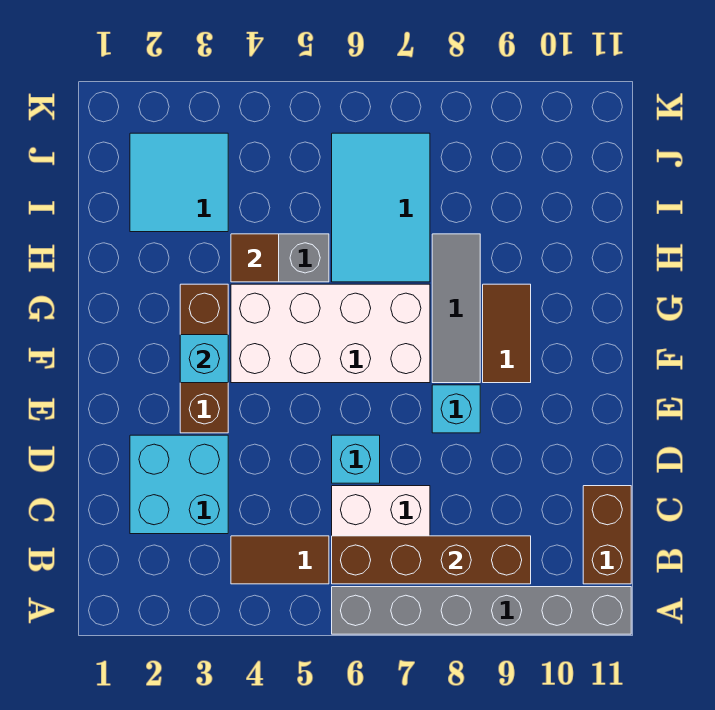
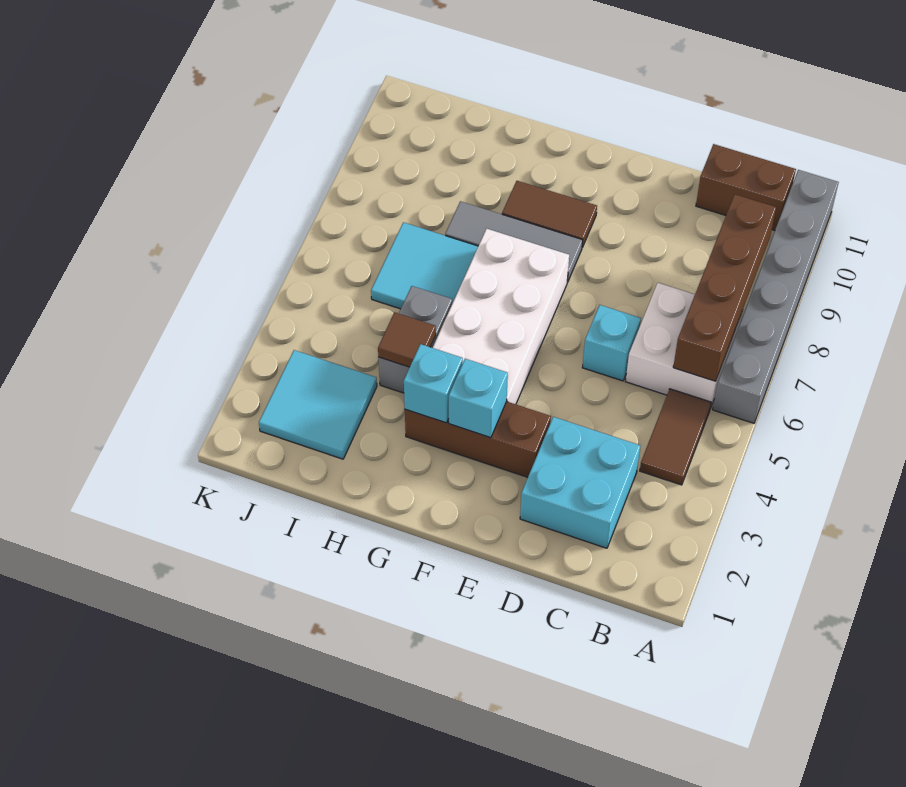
cyan 1x1 brick [432,385,480,433] -> cyan 1x1 brick moved to [404,344,463,423]
cyan 2x3 tile [332,133,430,282] -> cyan 2x2 tile [371,222,478,309]

